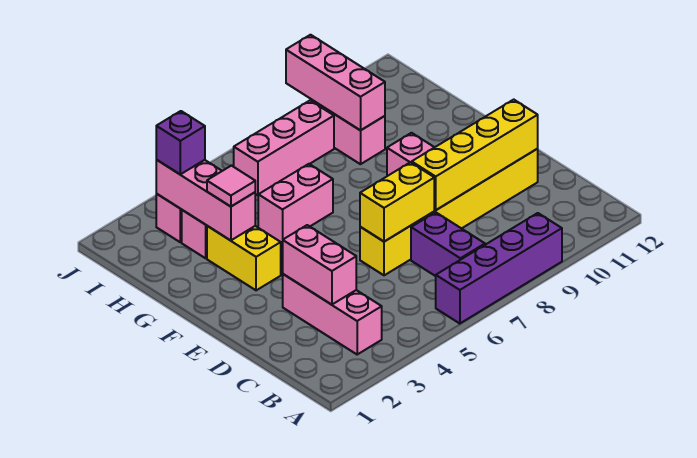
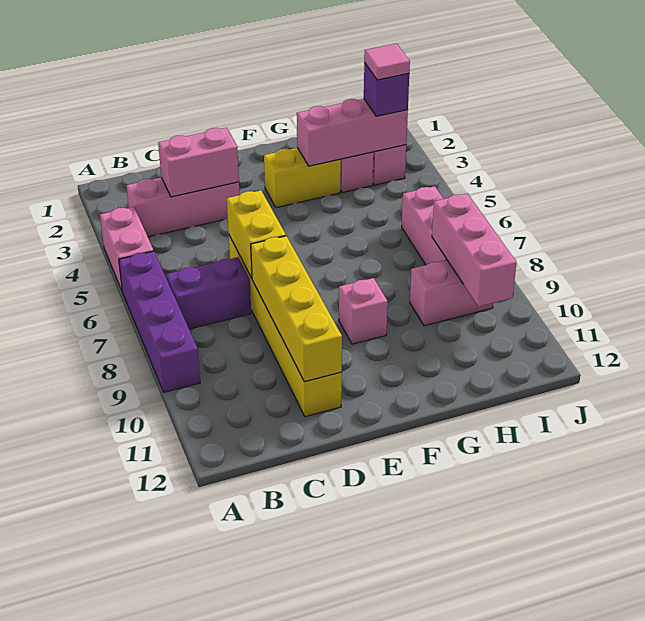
pink 1x1 tile [207,166,255,207] -> pink 1x1 tile moved to [364,44,410,80]
pink 1x2 brick [258,164,333,243] -> pink 1x2 brick moved to [100,207,154,290]
pink 1x3 brick [286,35,385,130] -> pink 1x3 brick turned to [432,194,516,307]

